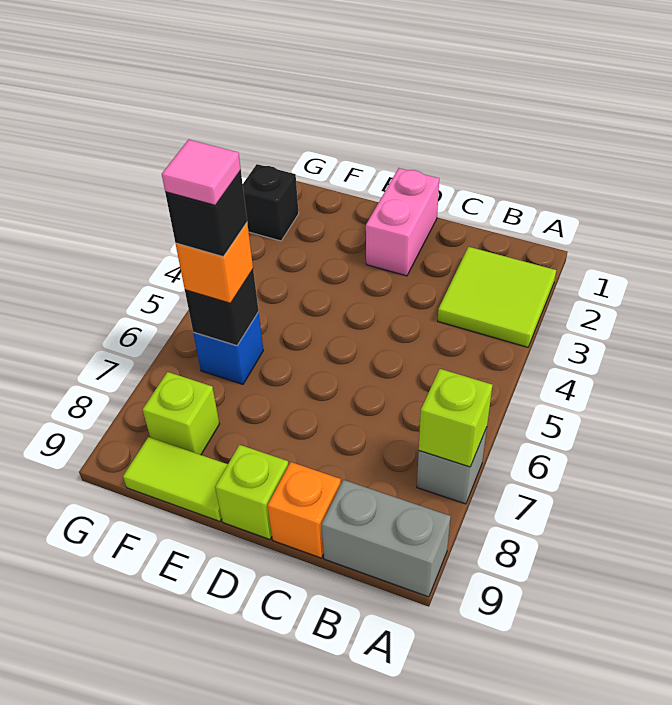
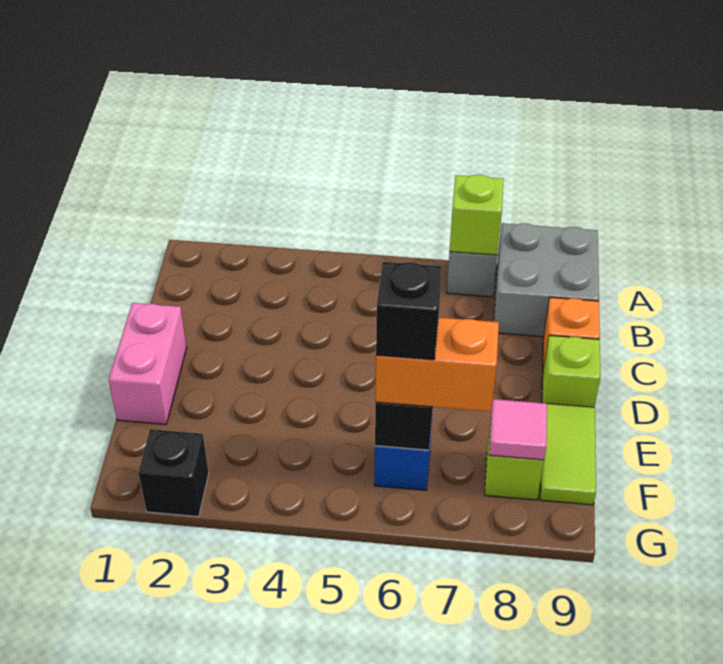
lime 2x2 tile [438,247,556,347] -> none
grey 1x2 brick [322,480,451,597] -> grey 2x2 brick [494,223,599,337]
pink 1x2 brick [366,168,439,276] -> pink 1x2 brick turned to [109,303,187,424]
orange 1x1 brick [176,223,253,303] -> orange 1x2 brick [375,317,499,412]
pink 1x1 tile [162,139,241,205] -> pink 1x1 tile moved to [489,399,547,460]

